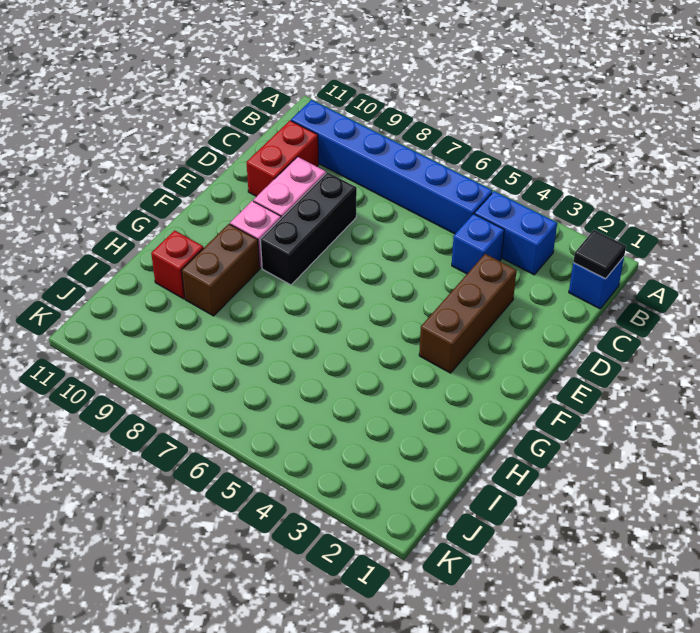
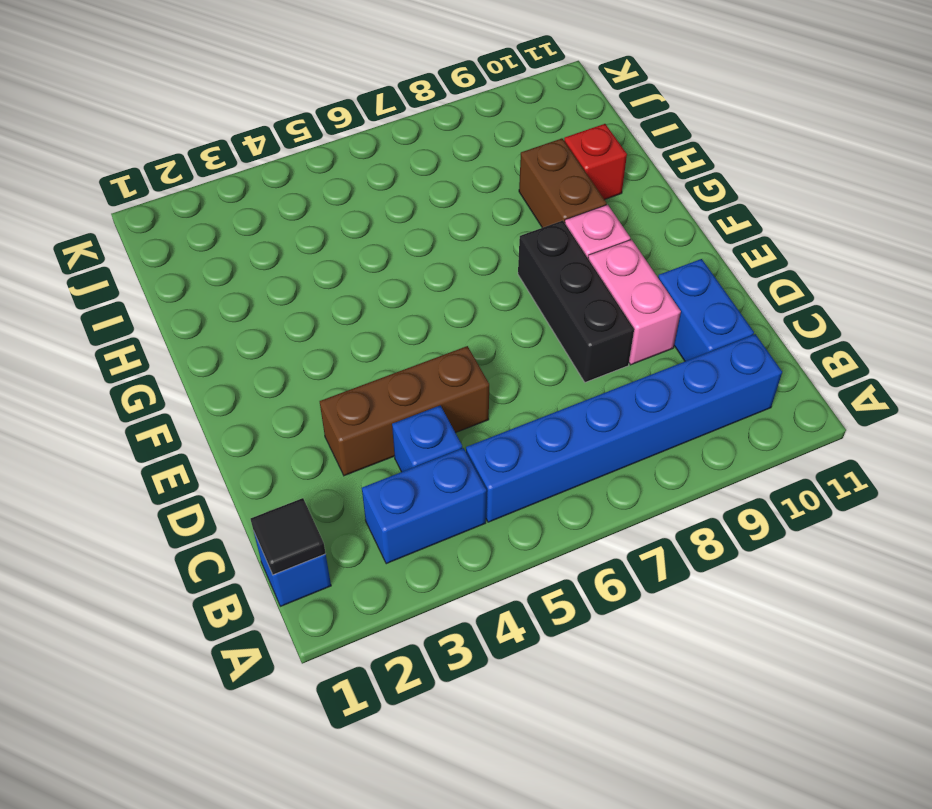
red 1x2 brick [247,121,319,197] -> blue 1x2 brick [658,259,754,361]
brown 1x3 brick [419,254,517,373] -> brown 1x3 brick turned to [320,346,489,476]

